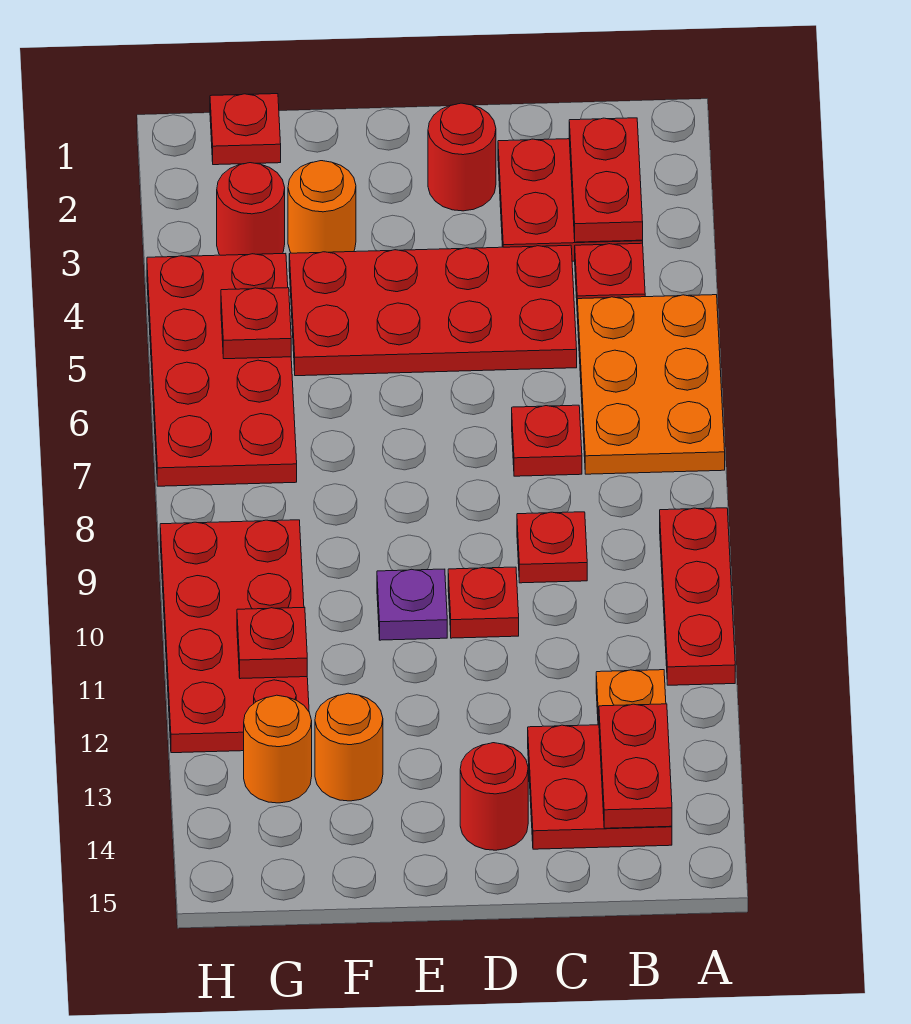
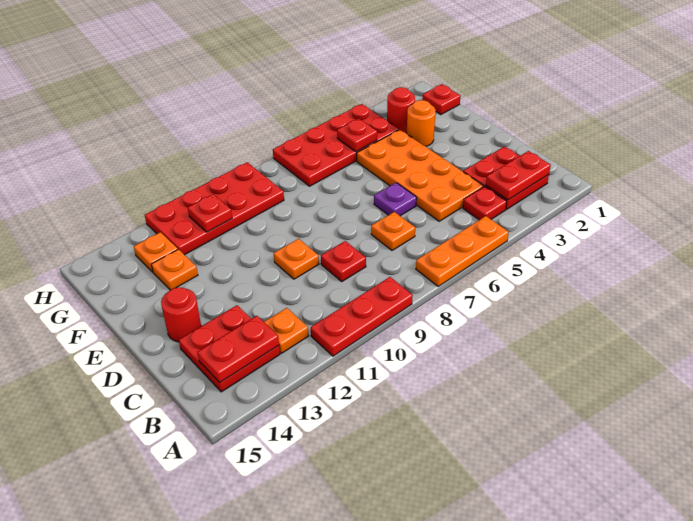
orange 2x3 plate [577,295,725,474] -> orange 1x3 plate [416,216,509,286]
red 2x4 plate [289,245,577,376] -> orange 2x4 plate [357,130,484,221]
red 1x1 plate [512,405,582,476] -> orange 1x1 plate [371,212,415,250]
red 1x1 round brick [428,103,496,211] -> none
red 1x1 plate [448,567,519,638] -> orange 1x1 plate [274,239,319,279]
purple 1x1 plate [377,569,447,640] -> purple 1x1 plate moved to [374,183,417,216]
orange 1x1 round brick [315,693,383,801] -> orange 1x1 plate [151,249,198,290]
orange 1x1 round brick [244,695,312,803] -> orange 1x1 plate [134,232,178,272]

